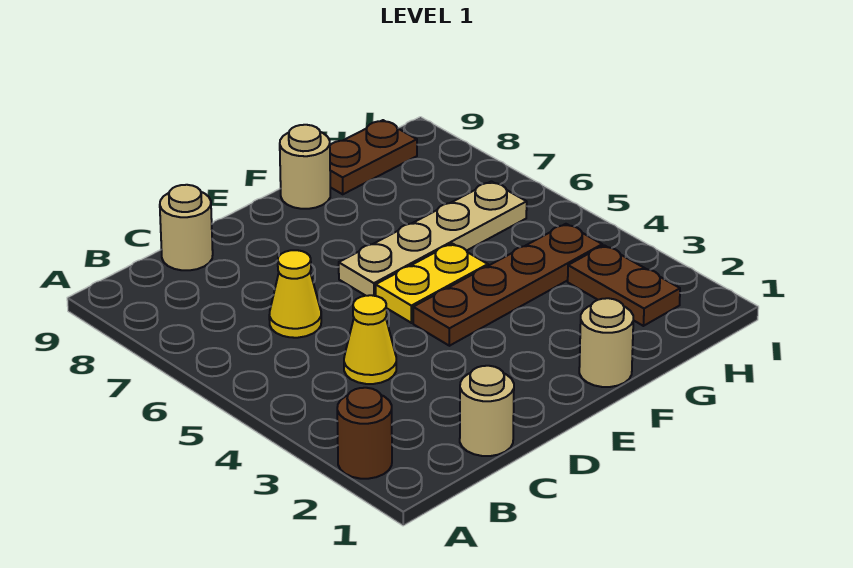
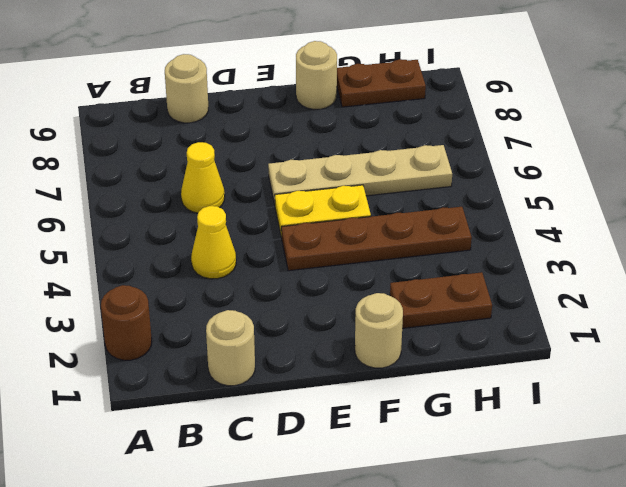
brown 1x2 plate [568,245,680,326] -> brown 1x2 plate turned to [390,272,492,328]

